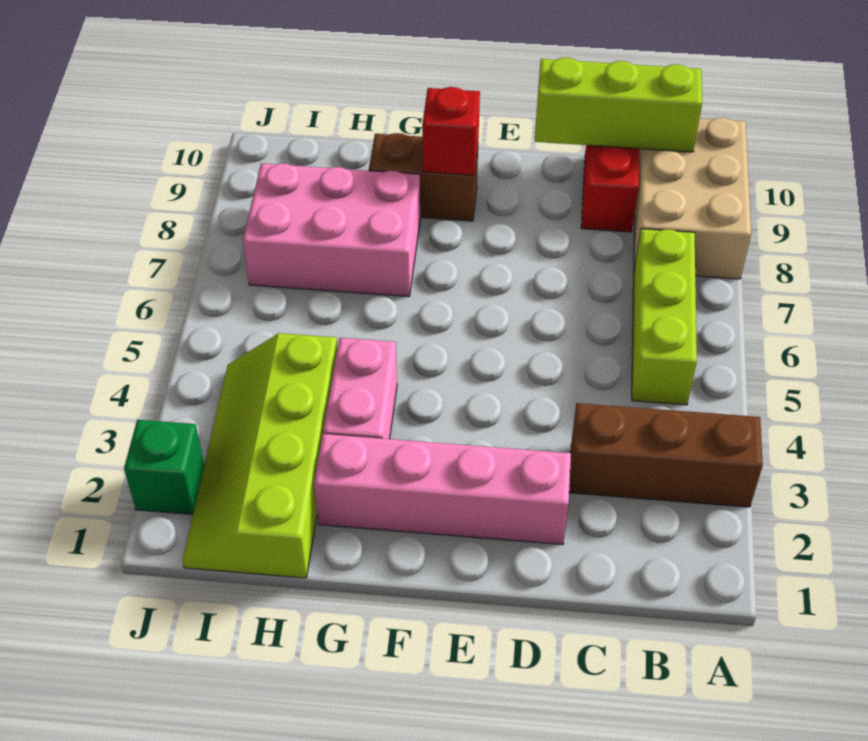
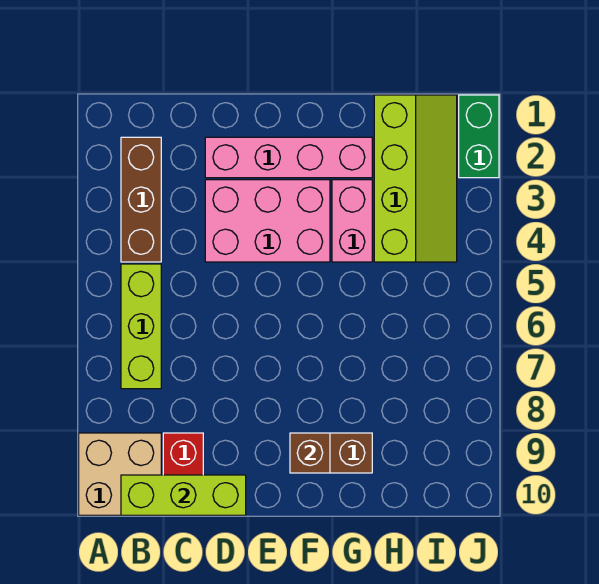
brown 1x3 brick [569,403,763,507] -> brown 1x3 brick turned to [121,137,161,262]
tan 2x3 brick [634,118,751,279] -> tan 2x2 brick [79,433,161,515]
red 1x1 brick [422,87,480,175] -> brown 1x1 brick [290,433,330,473]
pink 2x3 brick [243,163,420,297] -> pink 2x3 brick moved to [205,180,330,262]
green 1x1 brick [124,420,204,514] -> green 1x2 brick [459,95,499,178]

